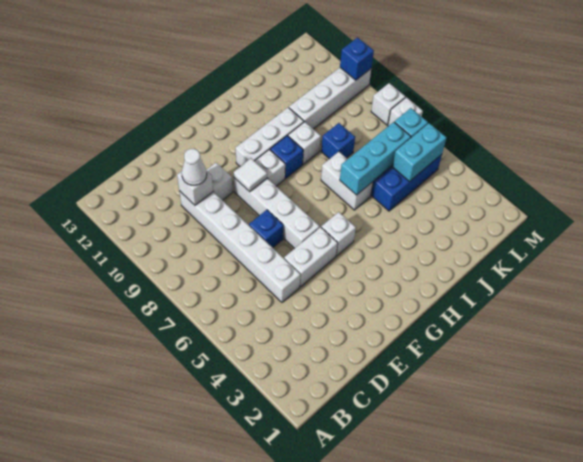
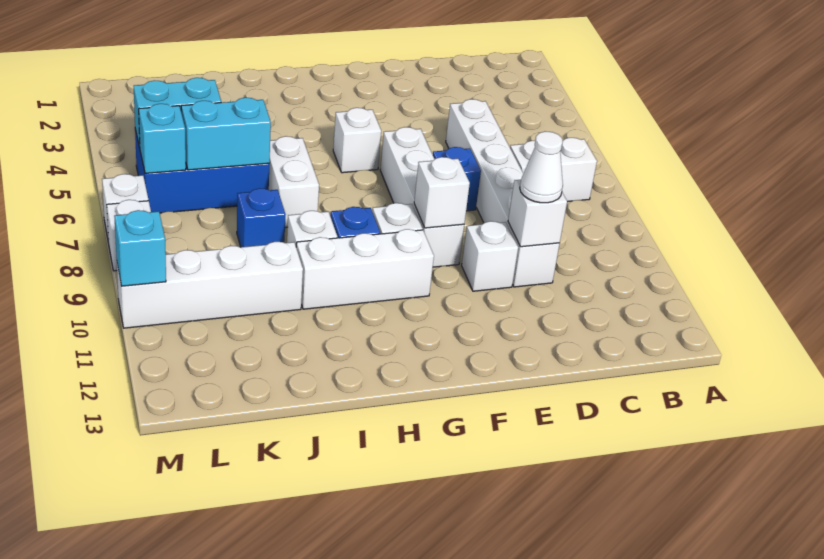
white 1x2 brick [284,227,338,287] -> white 1x2 brick moved to [510,138,597,202]
white 1x1 tile [233,158,267,192] -> white 1x1 brick [414,157,470,228]
cyan 1x3 brick [340,122,411,195] -> cyan 1x2 brick [181,98,271,170]
blue 1x1 brick [340,37,374,80] -> cyan 1x1 brick [114,210,166,286]

